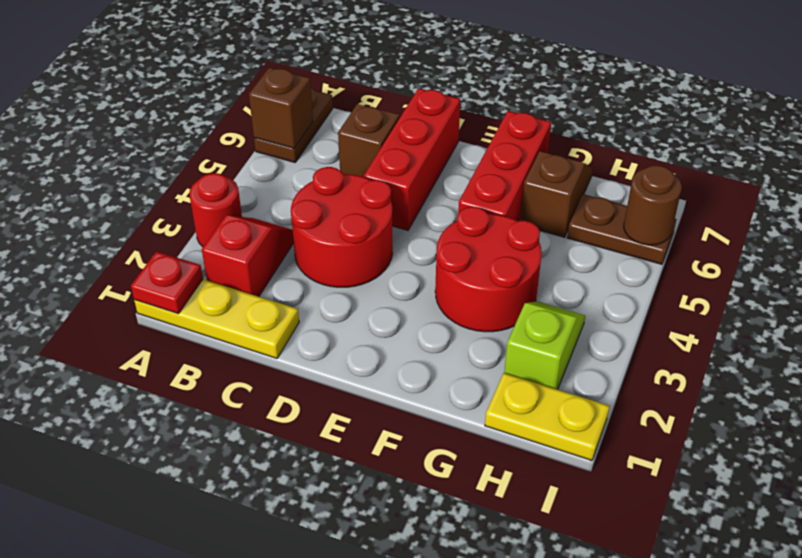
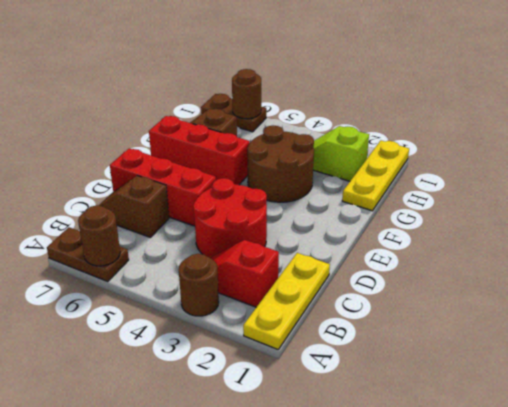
red 1x1 plate [131,251,203,314] -> none
red 1x1 round brick [190,173,242,247] -> brown 1x1 round brick [179,254,219,316]
brown 1x1 brick [249,67,313,148] -> brown 1x1 round brick [78,205,120,266]
red 2x2 round brick [435,207,542,332] -> brown 2x2 round brick [247,125,314,202]
yellow 1x2 plate [485,373,610,461] -> yellow 1x3 plate [342,141,409,211]
brown 1x2 plate [567,194,677,264] -> brown 1x2 plate turned to [201,94,266,132]

